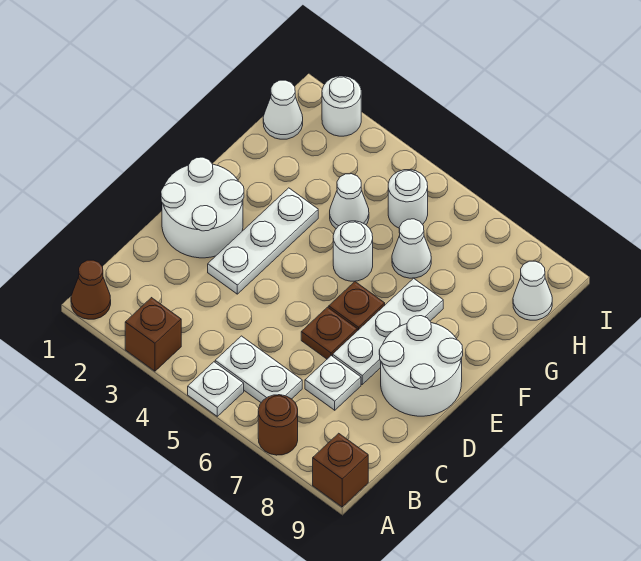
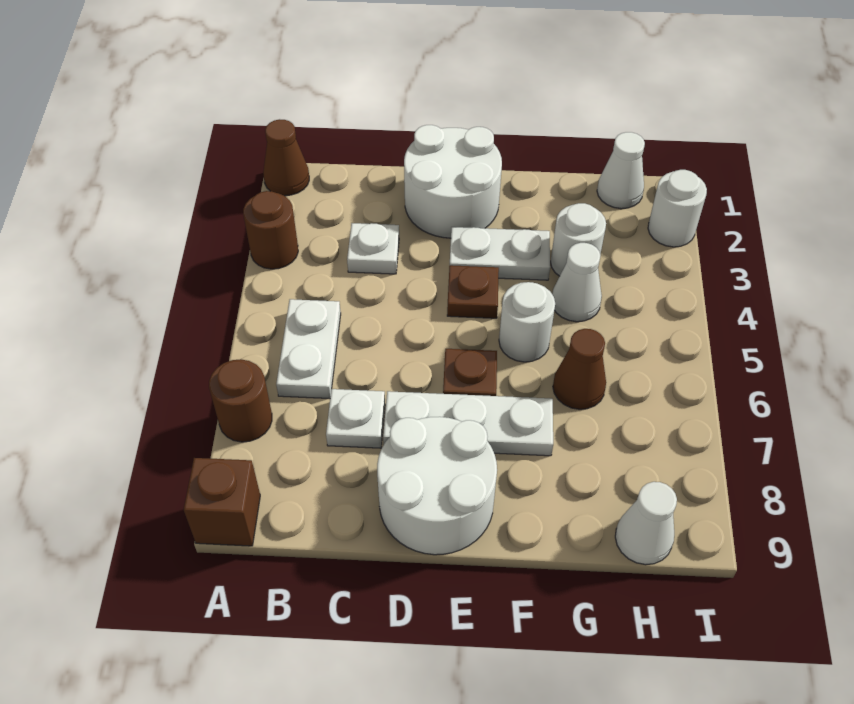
brown 1x1 brick [125,298,181,371] -> brown 1x1 round brick [243,191,298,269]
white 1x1 plate [188,362,244,416] -> white 1x1 plate moved to [347,223,399,274]
white 1x3 plate [208,188,318,294] -> white 1x2 plate [450,227,550,280]
brown 1x1 plate [301,307,357,359] -> brown 1x1 plate moved to [447,265,499,318]
white 1x1 cone [392,219,431,278] -> brown 1x1 cone [553,329,606,409]
white 1x1 round brick [388,170,428,228] -> white 1x1 round brick moved to [551,203,606,276]

